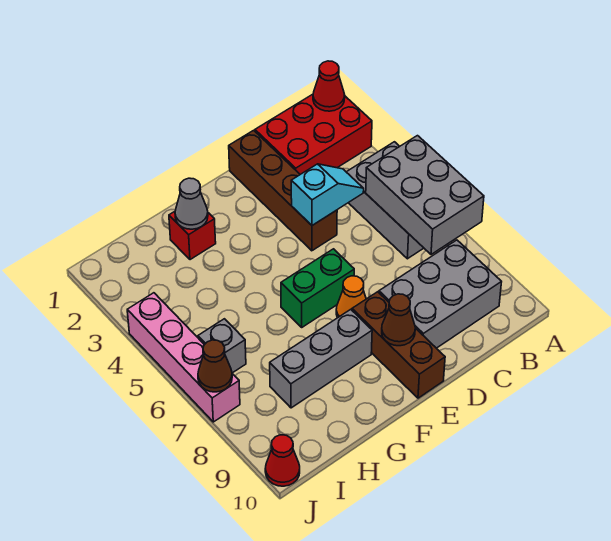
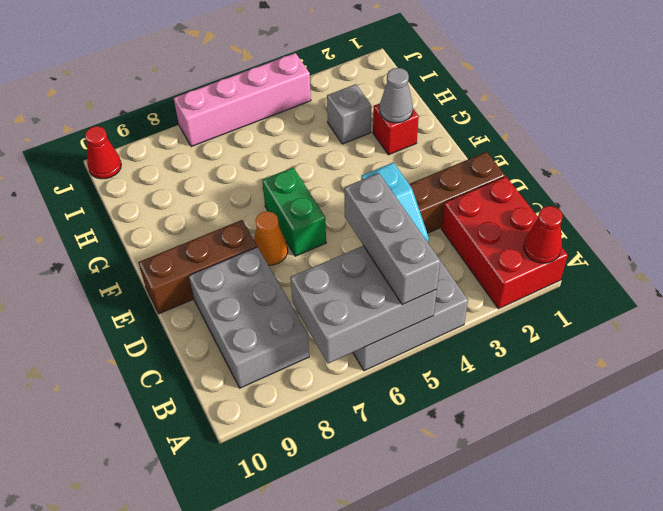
brown 1x1 cone [382,294,415,346] -> none
grey 1x3 brick [270,309,372,408] -> grey 1x3 brick moved to [344,173,440,305]
grey 1x1 brick [198,319,246,373] -> grey 1x1 brick moved to [327,84,371,144]
brown 1x1 cone [198,340,232,392] -> none

